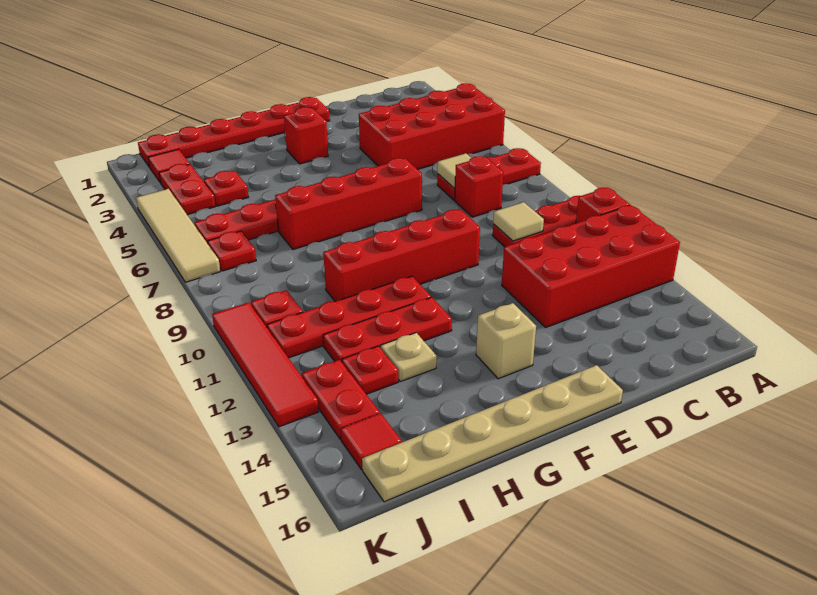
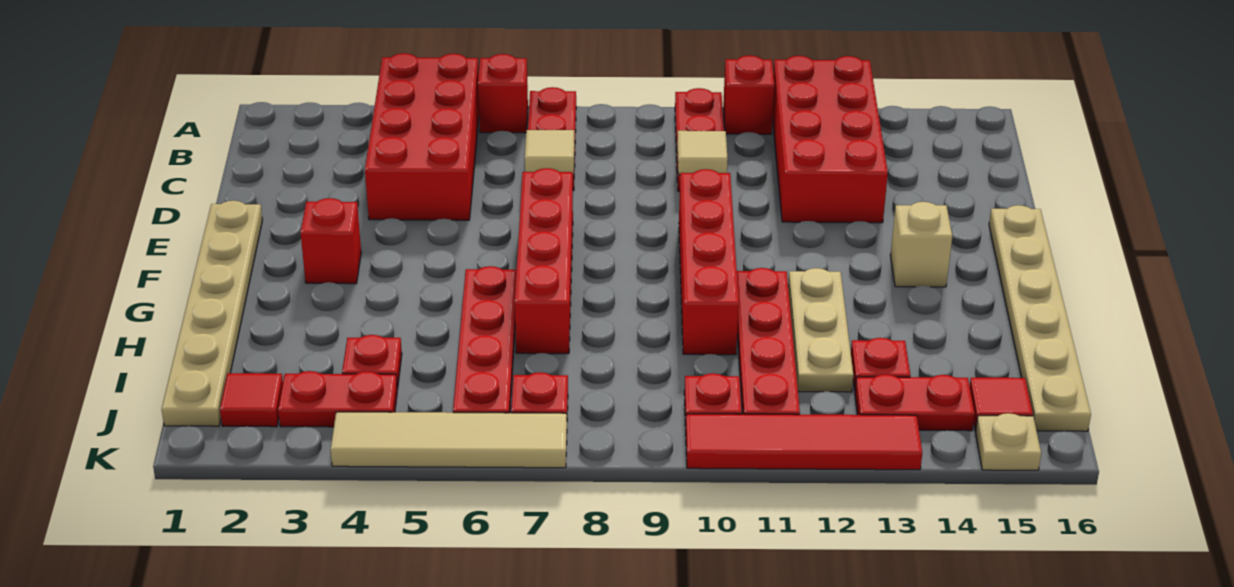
red 1x1 brick [455,156,503,217] -> red 1x1 brick moved to [478,54,528,133]
red 1x6 plate [138,97,330,167] -> tan 1x6 plate [162,201,262,426]
red 1x3 plate [323,297,452,362] -> tan 1x3 plate [788,268,853,392]
tan 1x1 plate [381,333,437,382] -> tan 1x1 plate moved to [975,413,1041,470]

